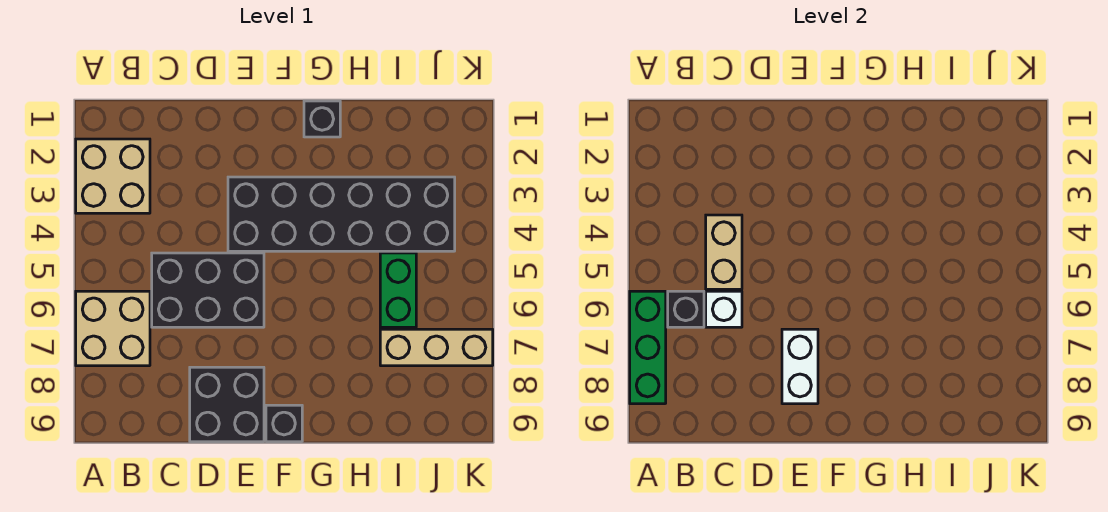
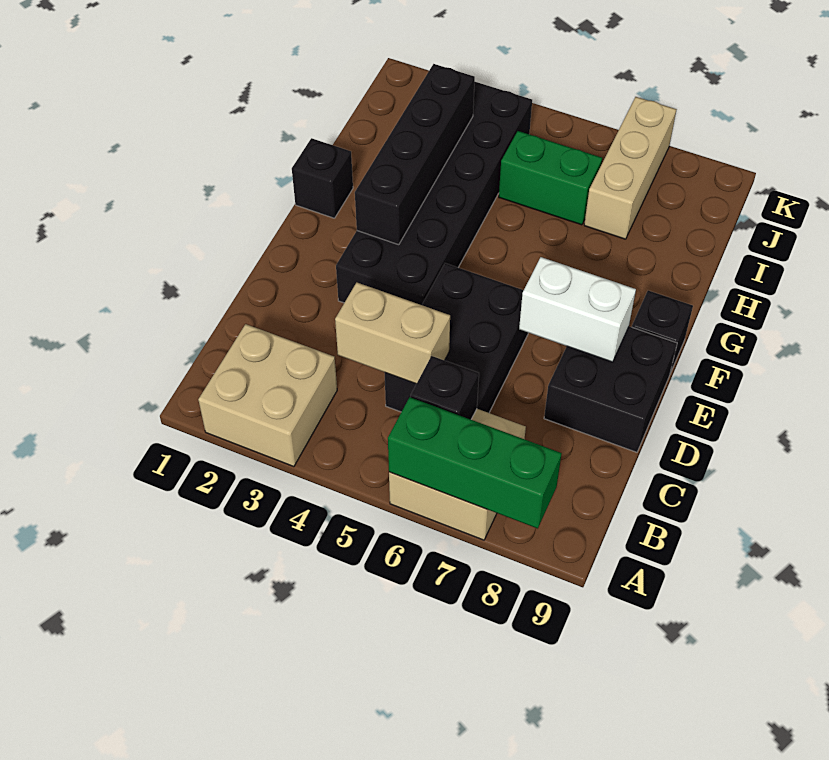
white 1x1 brick [706,291,742,327] -> none
none -> black 1x4 brick [355,64,475,245]

